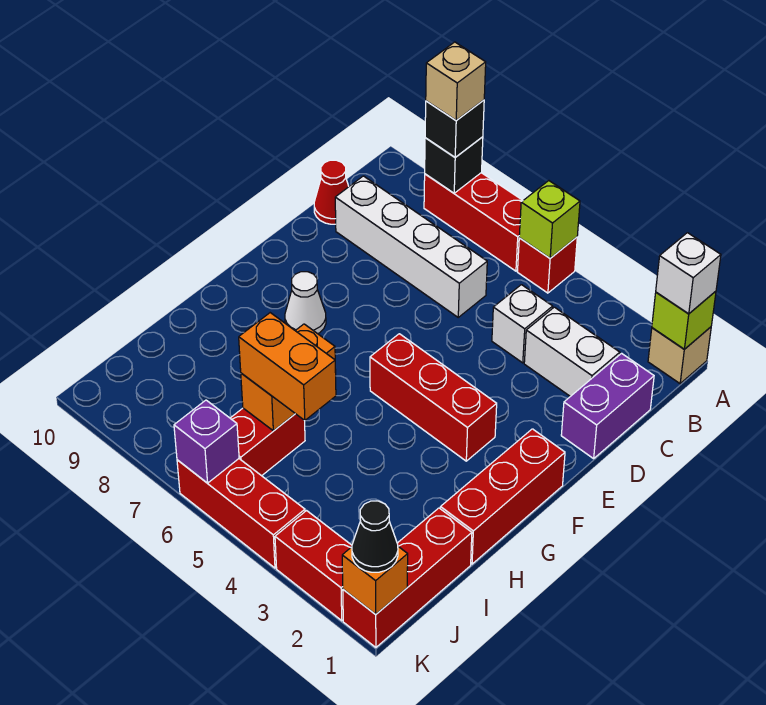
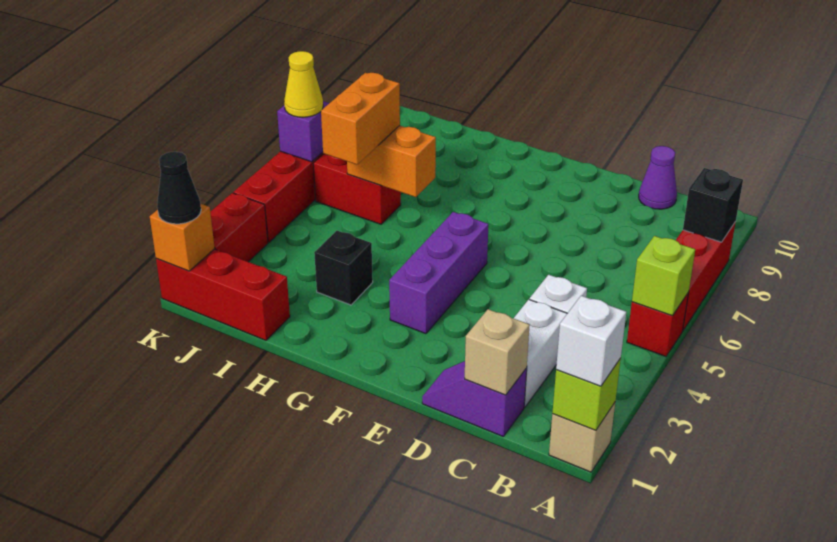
black 1x1 brick [425,100,484,157] -> black 1x1 brick moved to [314,231,373,305]
tan 1x1 brick [426,42,486,120] -> tan 1x1 brick moved to [465,309,530,395]
purple 1x2 brick [561,353,654,459] -> purple 1x2 slope [422,361,527,436]
white 1x4 brick [335,176,487,317] -> none
red 1x1 cone [314,160,349,224] -> purple 1x1 cone [639,146,677,209]
red 1x3 brick [440,429,565,564] -> none
red 1x3 brick [370,334,497,461] -> purple 1x3 brick [389,212,489,334]
white 1x1 cone [285,272,326,334] -> none
none -> yellow 1x1 cone [284,51,323,117]

